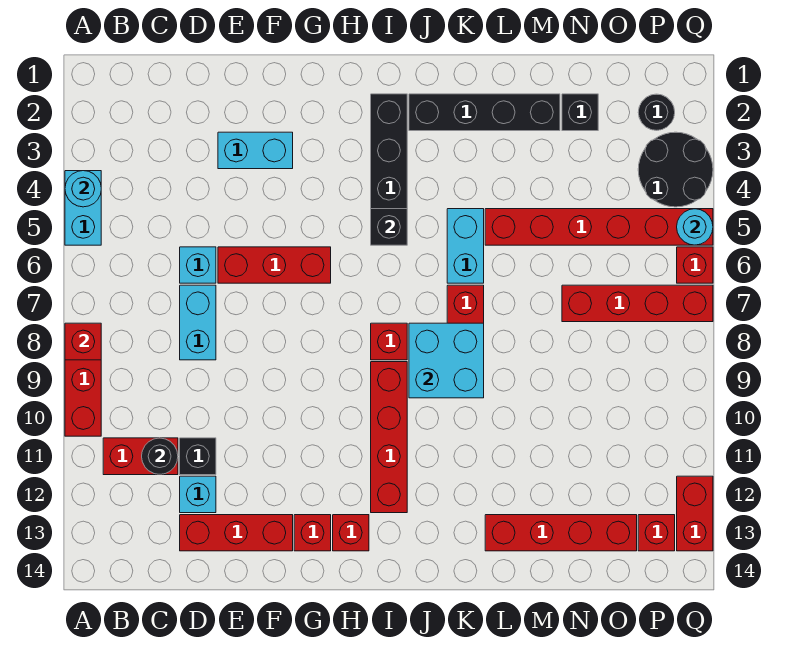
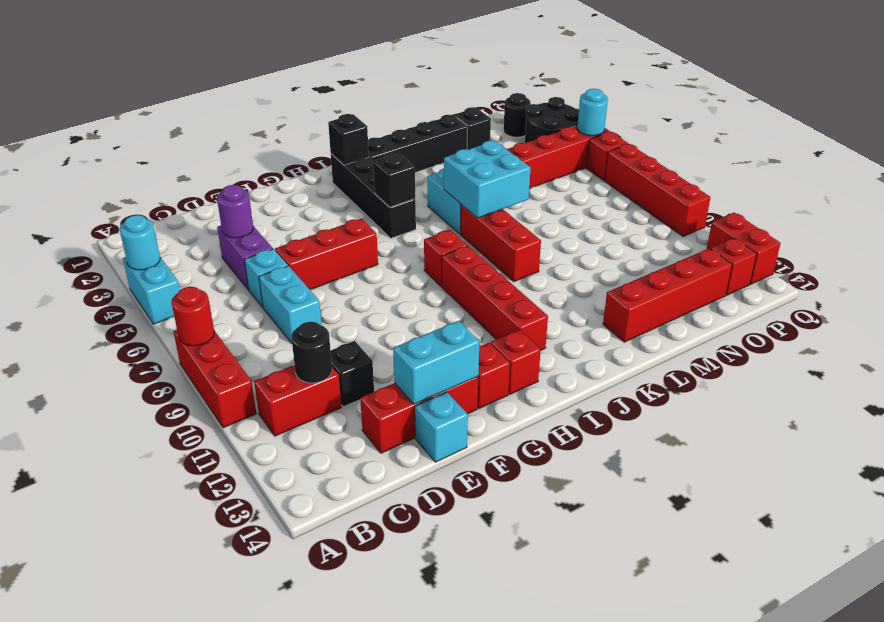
red 1x1 brick [65,323,101,360] -> red 1x1 round brick [172,287,214,346]
none -> purple 1x2 brick [217,226,273,290]
none -> purple 1x1 round brick [217,185,253,238]
cyan 1x1 brick [180,476,216,513] -> cyan 1x1 brick moved to [415,392,468,462]
cyan 1x2 brick [218,132,293,169] -> cyan 1x2 brick moved to [393,321,479,404]
none -> black 1x1 brick [328,114,369,165]
cyan 2x2 brick [409,323,484,398] -> cyan 2x2 brick moved to [444,141,531,218]
red 1x4 brick [562,285,713,322] -> red 1x4 brick turned to [605,144,711,237]

